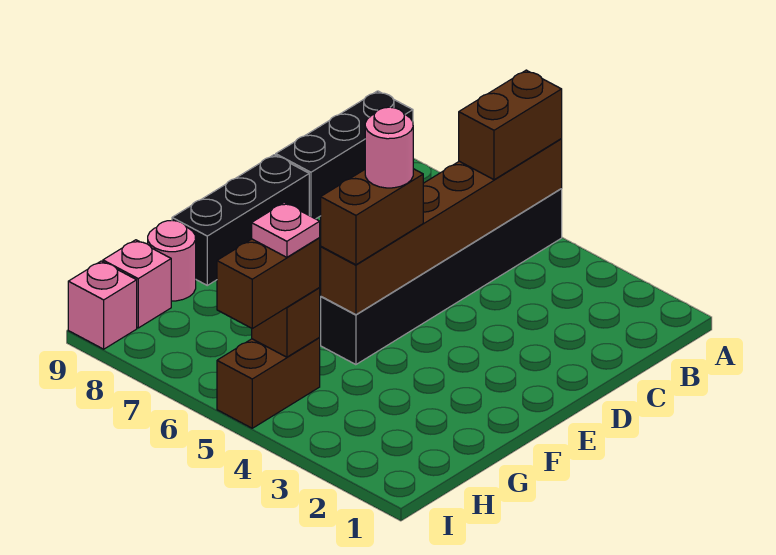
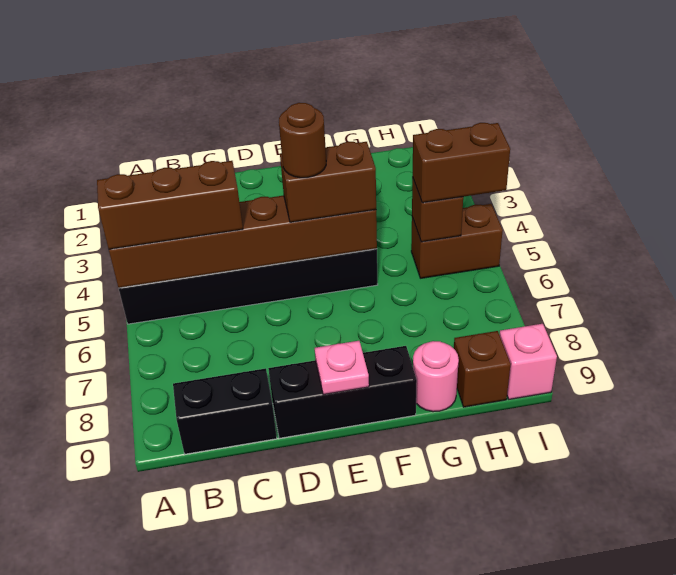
brown 1x2 brick [459,70,562,180] -> brown 1x3 brick [97,161,243,249]
black 1x3 brick [276,91,413,219] -> black 1x2 brick [173,368,277,454]
pink 1x1 round brick [365,107,413,188] -> brown 1x1 round brick [279,103,326,178]
pink 1x1 plate [252,203,320,257] -> pink 1x1 plate moved to [315,341,369,395]
pink 1x1 brick [103,240,171,328] -> brown 1x1 brick [454,331,511,407]

